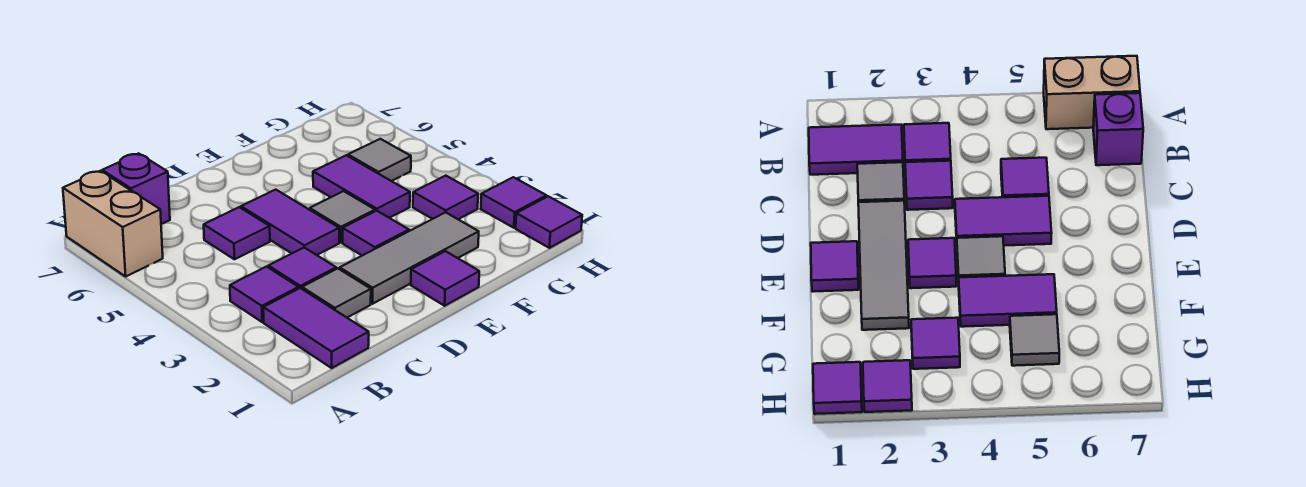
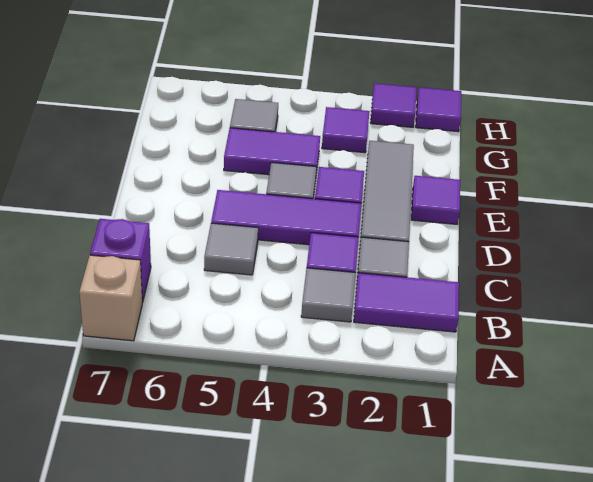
tan 1x2 brick [63,171,163,276] -> tan 1x1 brick [79,255,142,341]
purple 1x1 tile [230,267,299,322] -> grey 1x1 tile [301,268,355,322]
purple 1x1 tile [204,207,270,259] -> grey 1x1 tile [204,223,258,275]
purple 1x2 tile [241,190,339,255] -> purple 1x3 tile [211,190,362,245]

